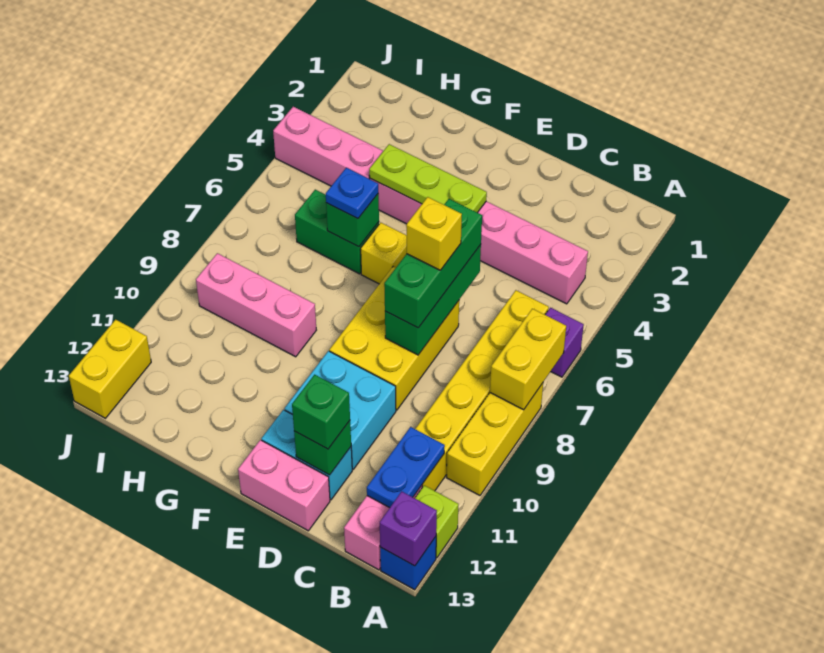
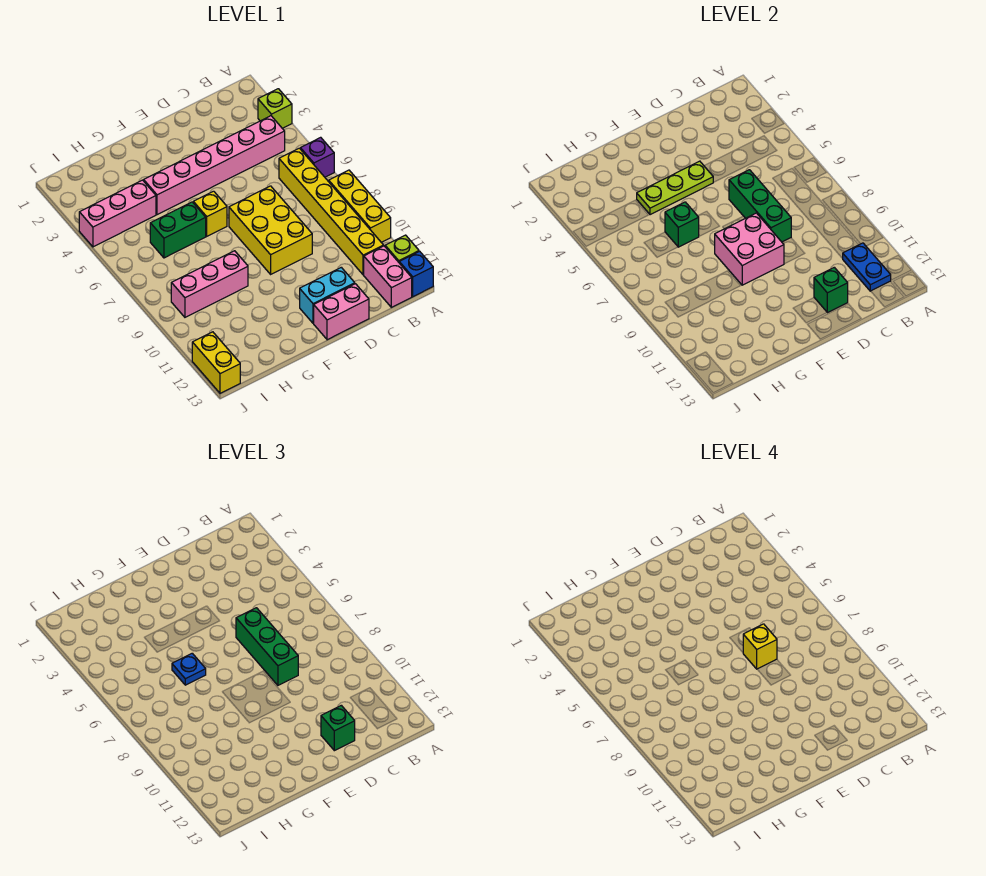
none -> lime 1x1 brick [258,89,292,128]
yellow 1x2 brick [490,309,566,410] -> none
purple 1x1 brick [380,492,437,566] -> none
cyan 2x2 brick [284,351,396,469] -> none
none -> pink 2x2 brick [715,213,784,285]

